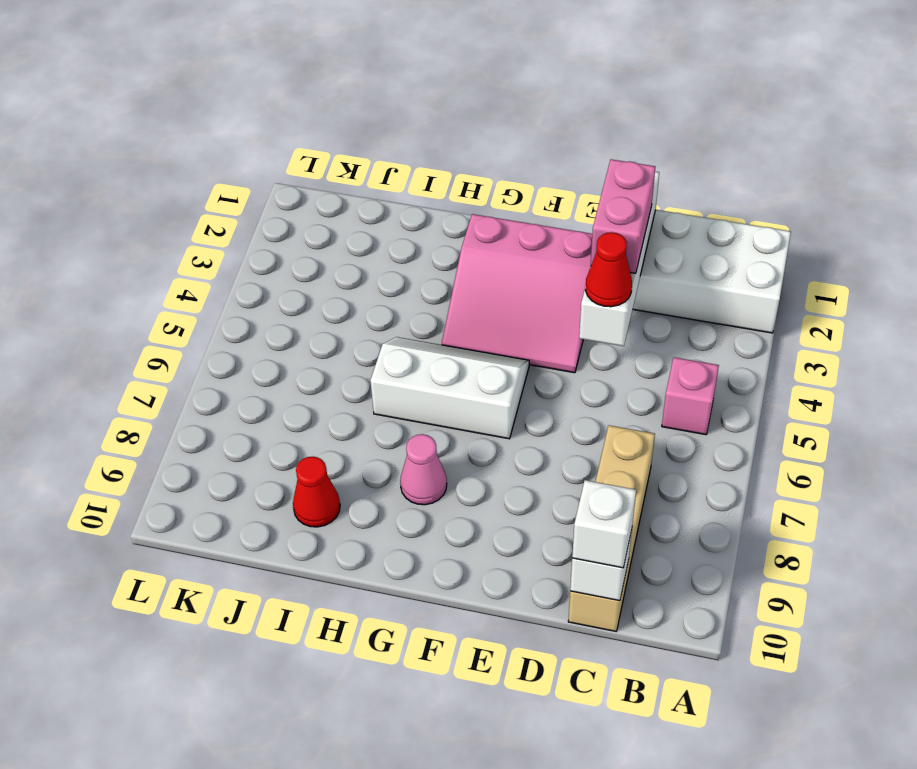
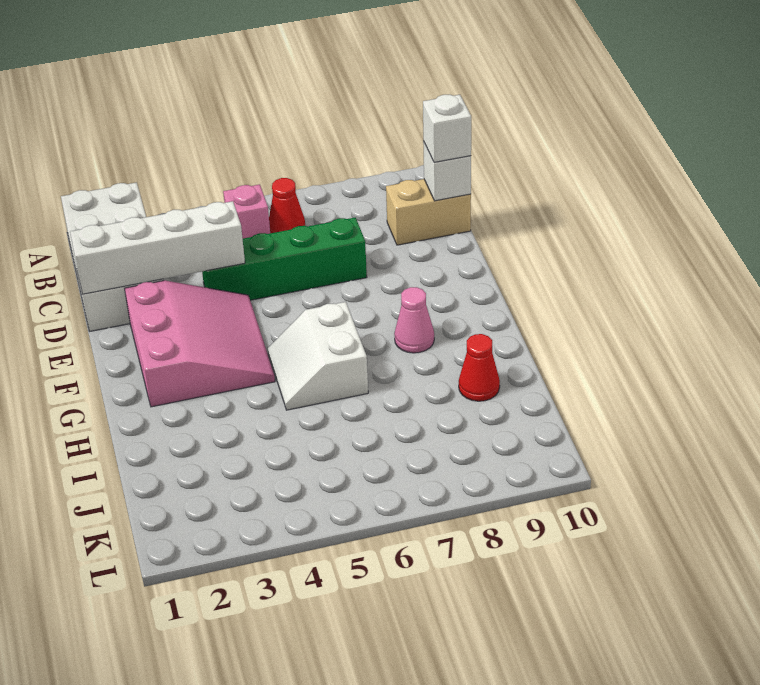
tan 1x4 brick [568,425,655,631] -> tan 1x2 brick [386,179,471,245]
pink 1x2 brick [591,159,655,273] -> none
none -> green 1x4 brick [202,218,367,300]
red 1x1 cone [585,232,632,307] -> red 1x1 cone moved to [269,178,305,233]
white 2x3 slope [370,337,529,439] -> white 2x2 slope [268,302,368,410]

